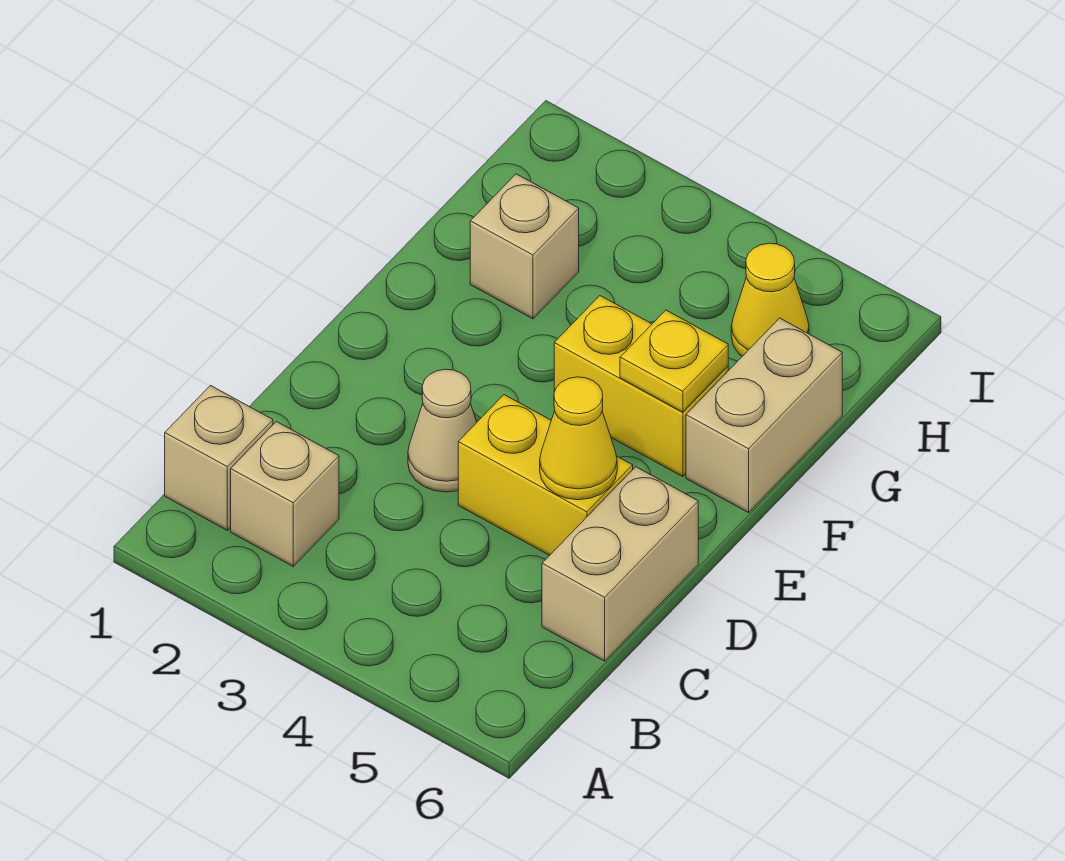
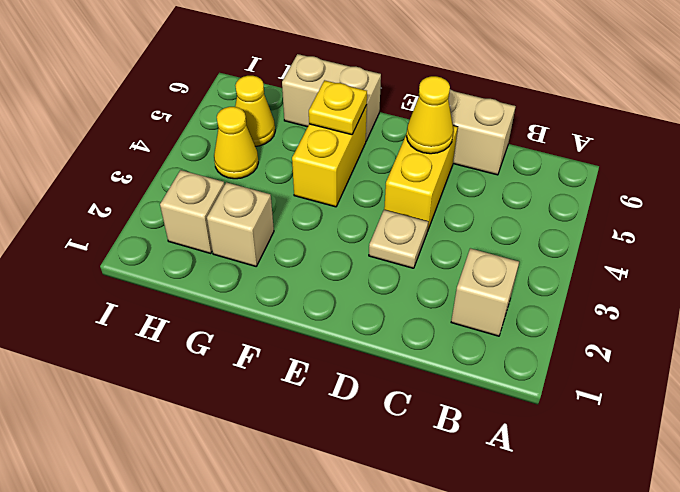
tan 1x1 brick [165,386,273,530] -> tan 1x1 brick moved to [160,170,224,253]
tan 1x1 cone [408,369,477,492] -> tan 1x1 plate [369,210,428,268]
none -> yellow 1x1 cone [214,107,258,179]

